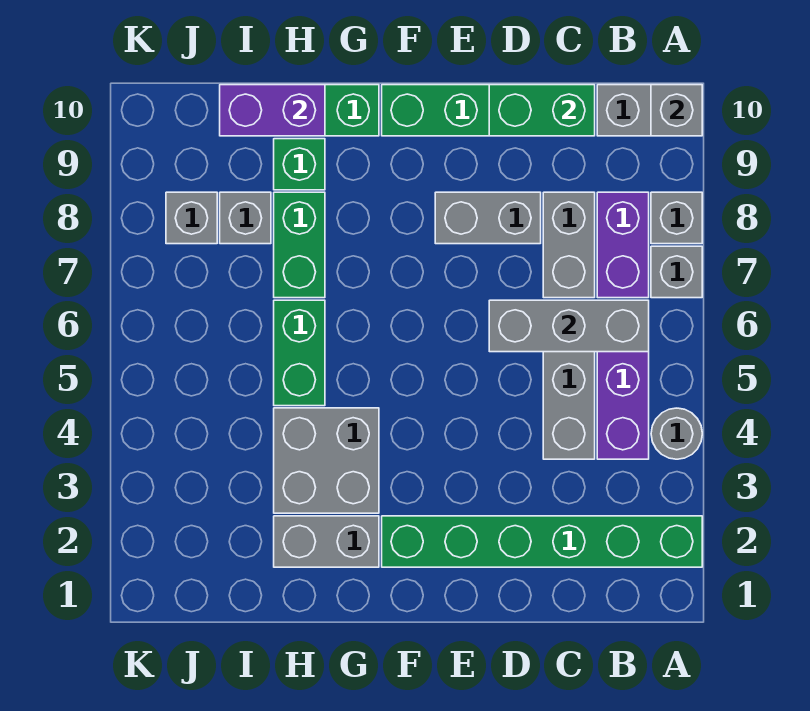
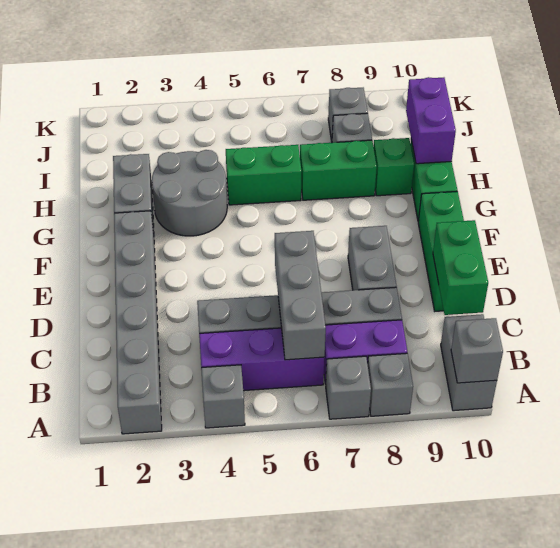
green 1x6 brick [382,516,702,567] -> grey 1x6 brick [114,211,162,434]
grey 1x1 round brick [651,408,702,459] -> grey 1x1 brick [201,365,245,428]
grey 2x2 brick [274,408,379,513] -> grey 2x2 round brick [152,150,227,236]

